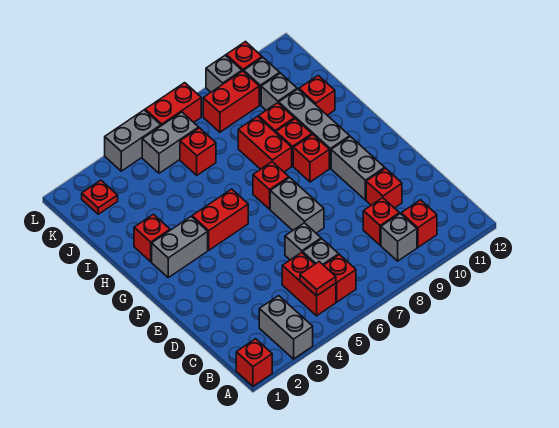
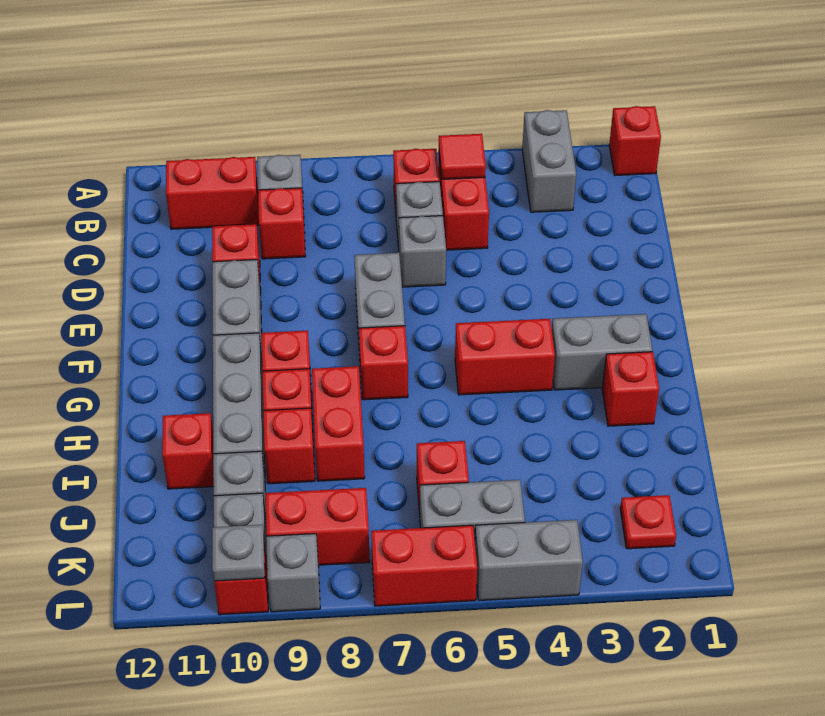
red 1x1 brick [401,200,437,247] -> red 1x2 brick [166,157,259,229]
none -> grey 1x1 plate [212,525,265,581]

